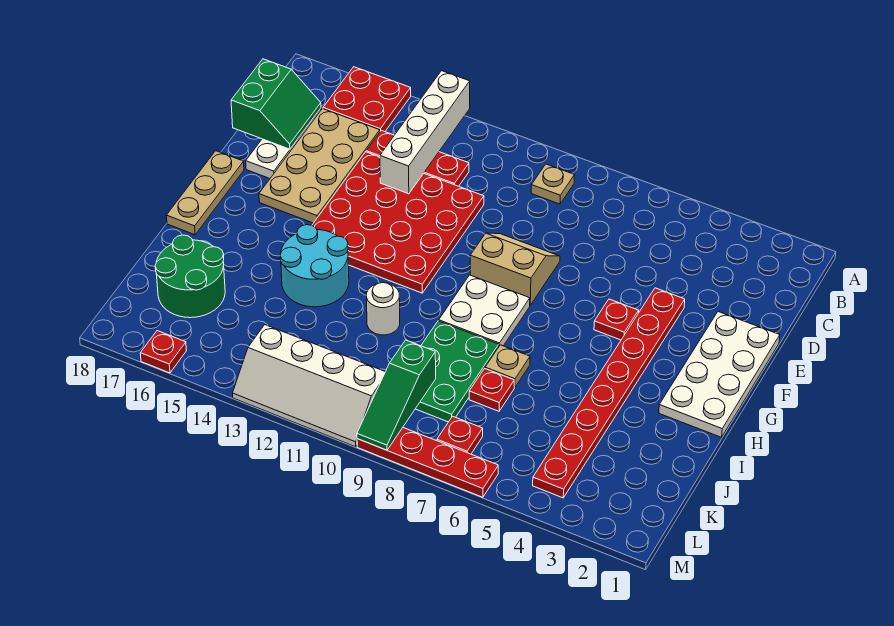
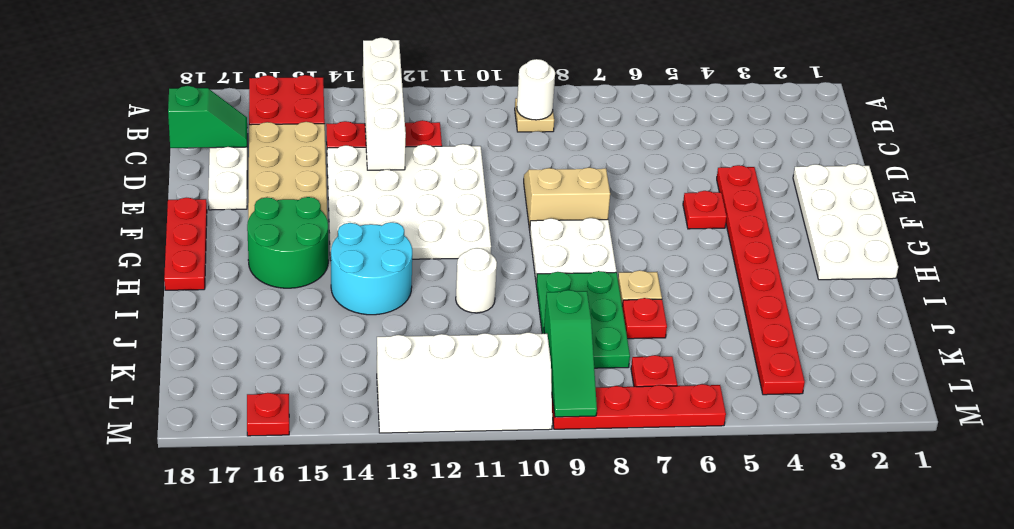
none -> white 1x1 round brick [517,59,555,120]
green 2x2 slope [231,59,321,149] -> green 1x2 slope [168,86,247,148]
red 4x4 plate [312,152,484,293] -> white 4x4 plate [327,144,491,260]
tan 1x3 plate [166,151,244,235] -> red 1x3 plate [164,198,207,290]
green 2x2 round brick [155,235,225,318] -> green 2x2 round brick moved to [247,197,328,288]

